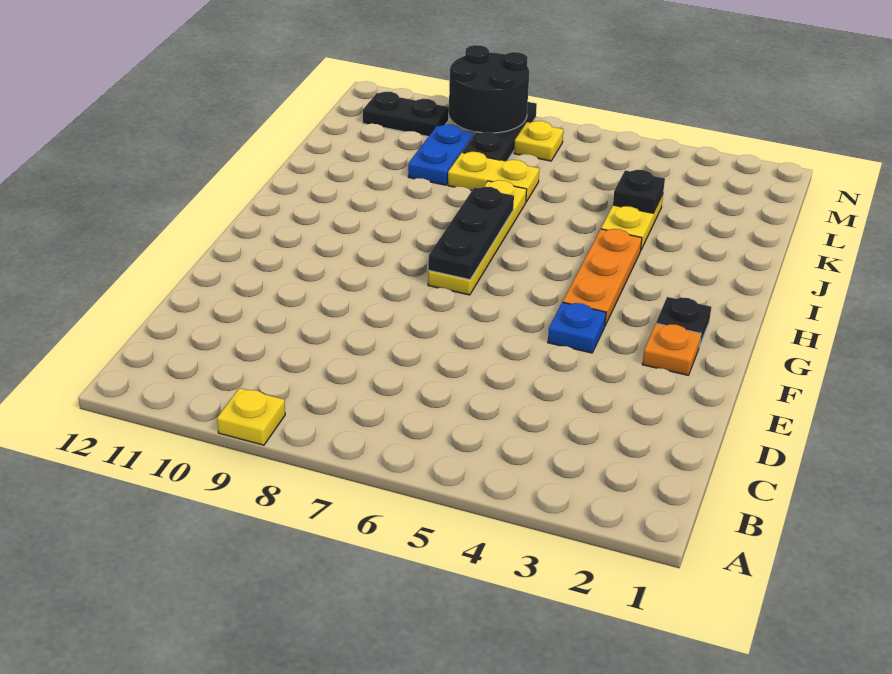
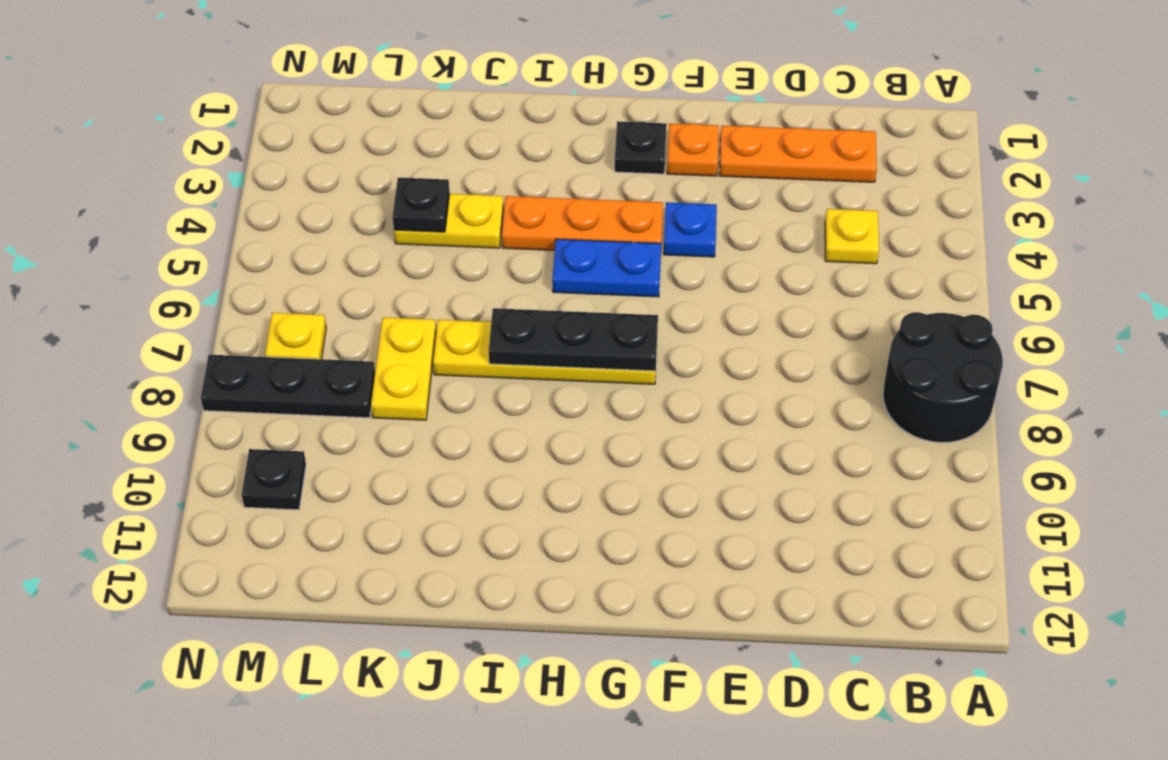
yellow 1x1 plate [217,388,285,445] -> yellow 1x1 plate moved to [825,209,879,264]
none -> orange 1x3 plate [719,126,877,182]
blue 1x2 plate [408,124,473,185] -> blue 1x2 plate moved to [552,239,661,297]
black 2x2 round brick [449,45,529,133] -> black 2x2 round brick moved to [883,312,1003,443]
black 1x2 plate [363,92,449,137] -> black 1x1 plate [242,449,306,510]

